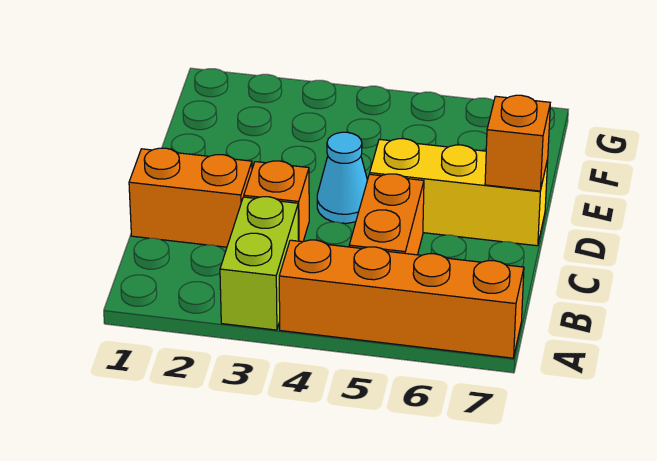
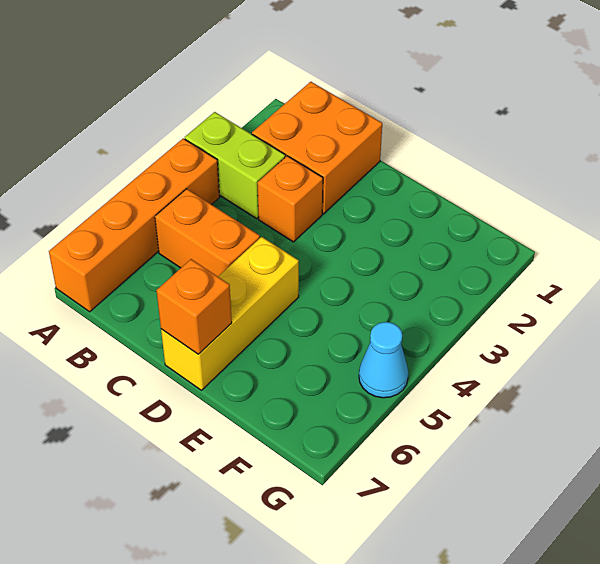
orange 1x2 brick [129,148,252,247] -> orange 2x2 brick [252,82,382,214]
cyan 1x1 cone [317,132,367,223] -> cyan 1x1 cone moved to [359,322,408,398]

